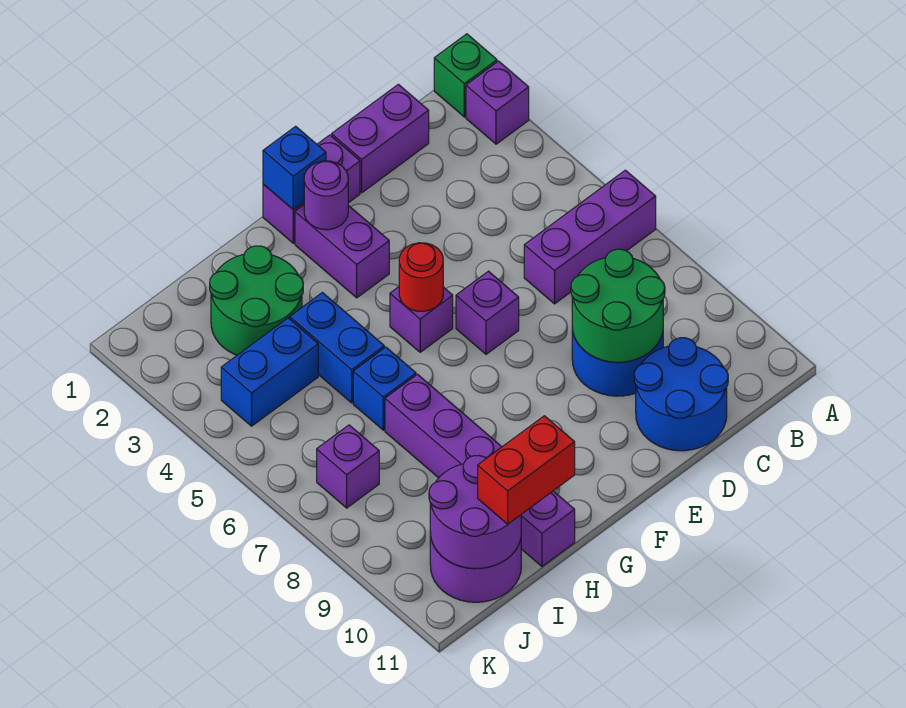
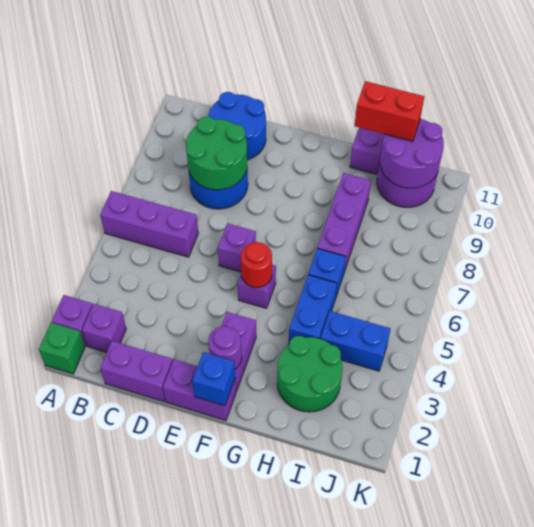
purple 1x1 brick [317,425,379,508] -> purple 1x1 brick moved to [82,304,126,352]

